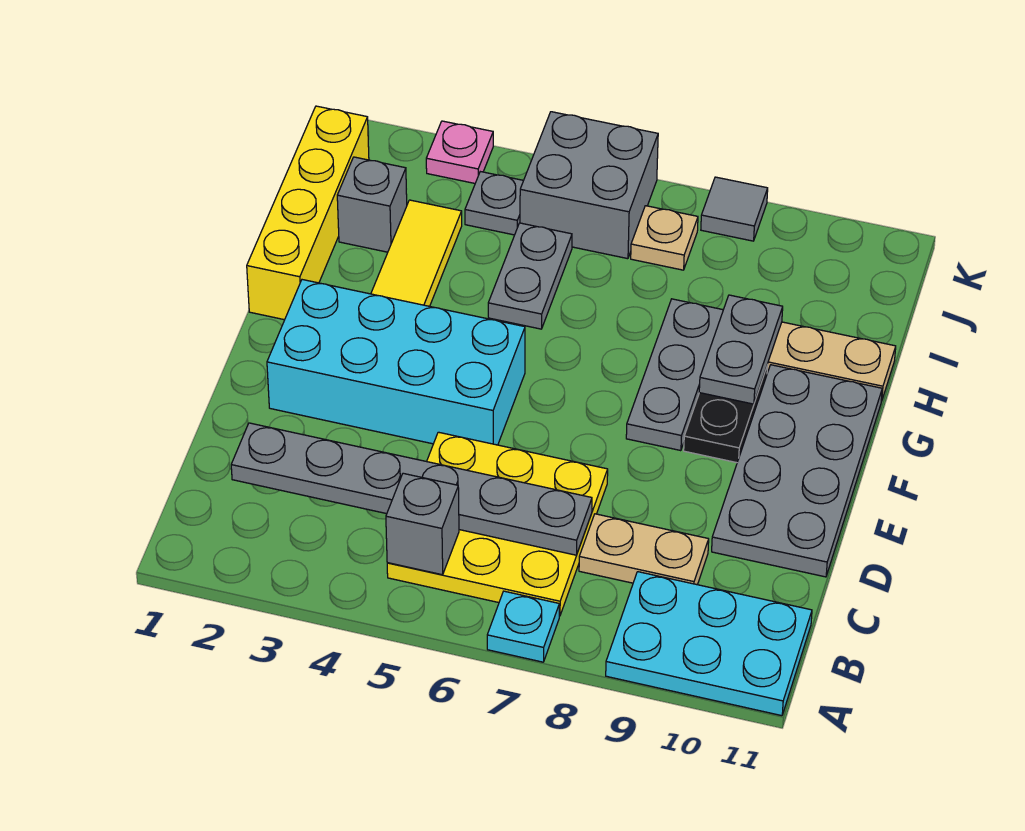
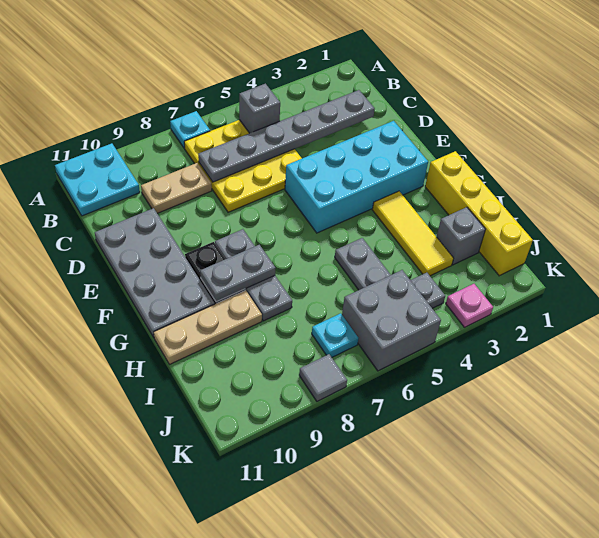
cyan 2x3 plate [606,572,812,716] -> cyan 2x2 plate [55,143,140,216]
grey 1x2 plate [699,295,783,404] -> grey 1x2 plate turned to [200,245,275,302]
tan 1x1 plate [631,206,698,270] -> cyan 1x1 plate [312,313,358,357]

